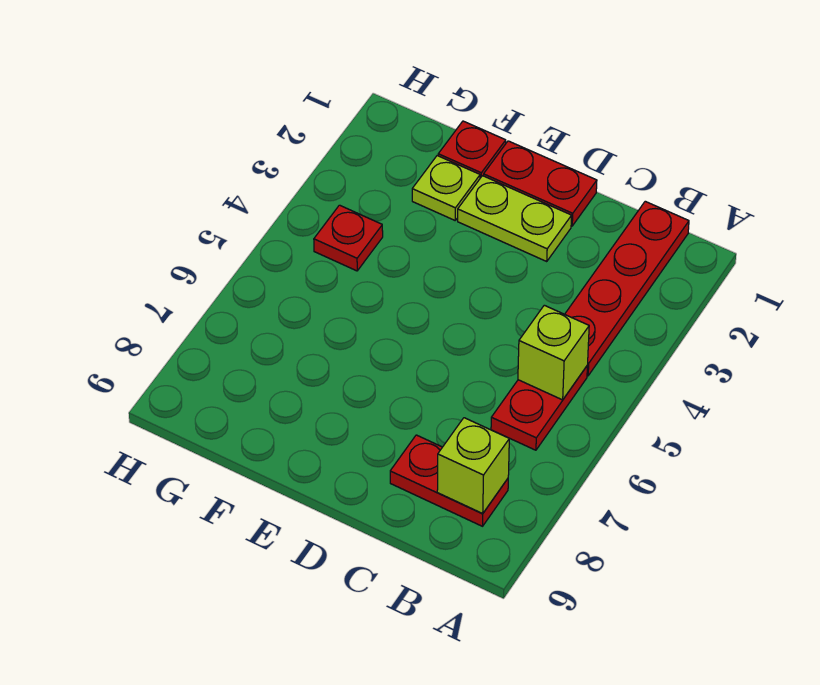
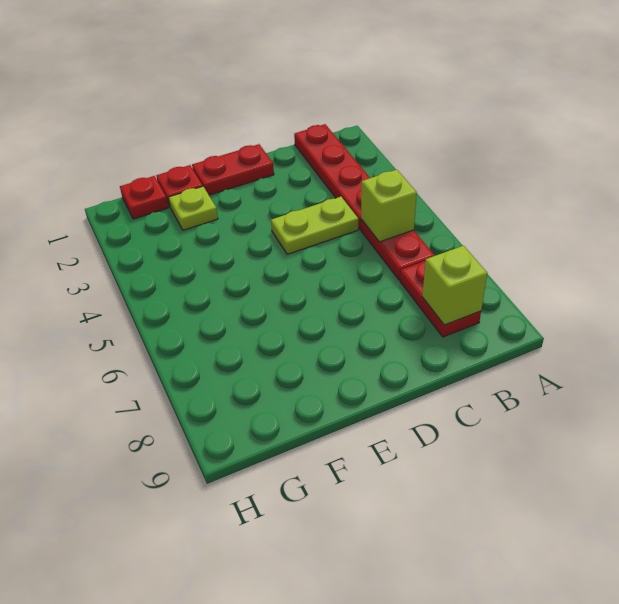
red 1x2 plate [390,435,508,526] -> red 1x2 plate turned to [400,261,481,337]
lime 1x2 plate [458,176,572,261] -> lime 1x2 plate moved to [271,197,358,254]
red 1x1 plate [314,205,383,271] -> red 1x1 plate moved to [120,176,168,219]

